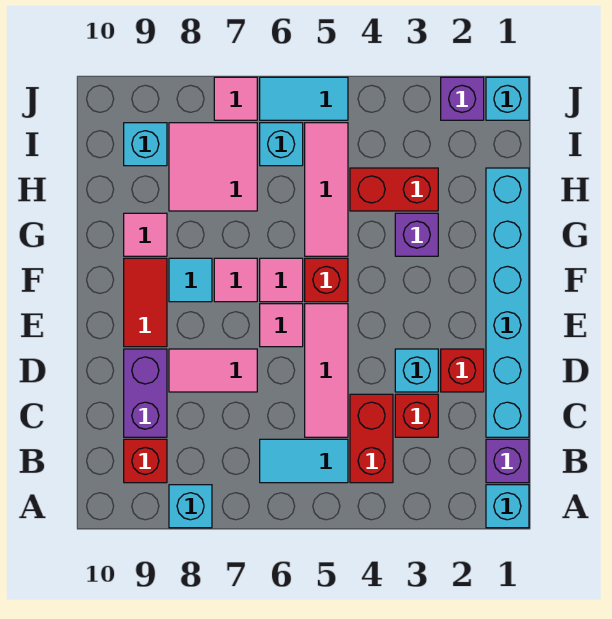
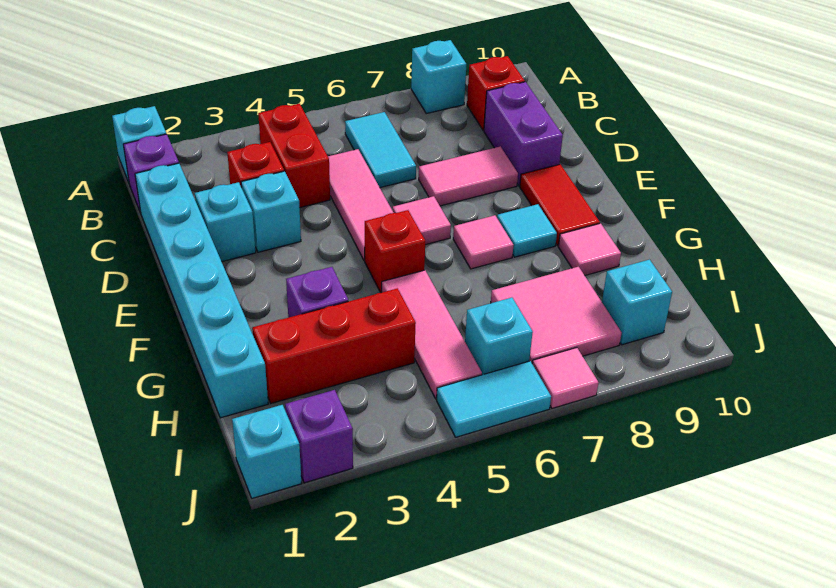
cyan 1x2 tile [260,439,348,483] -> cyan 1x2 tile turned to [345,112,416,188]
red 1x1 brick [441,349,484,392] -> cyan 1x1 brick [195,182,256,262]
pink 1x1 tile [260,258,303,302] -> none
red 1x2 brick [350,168,438,211] -> red 1x3 brick [252,288,416,403]

